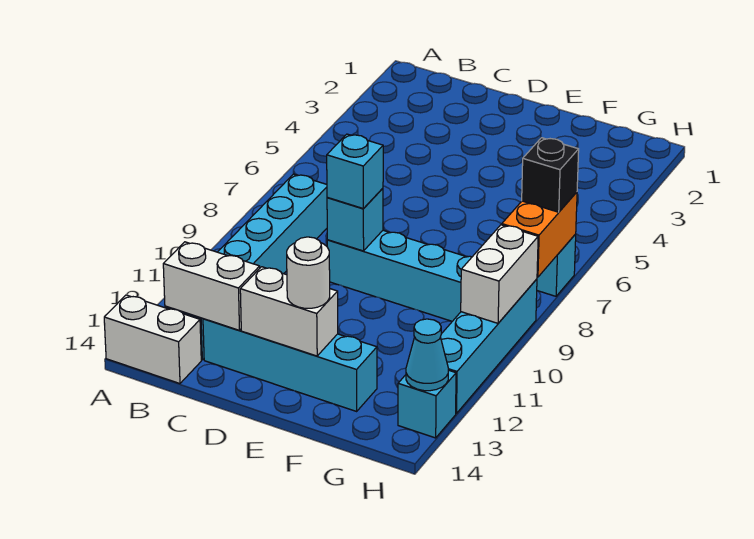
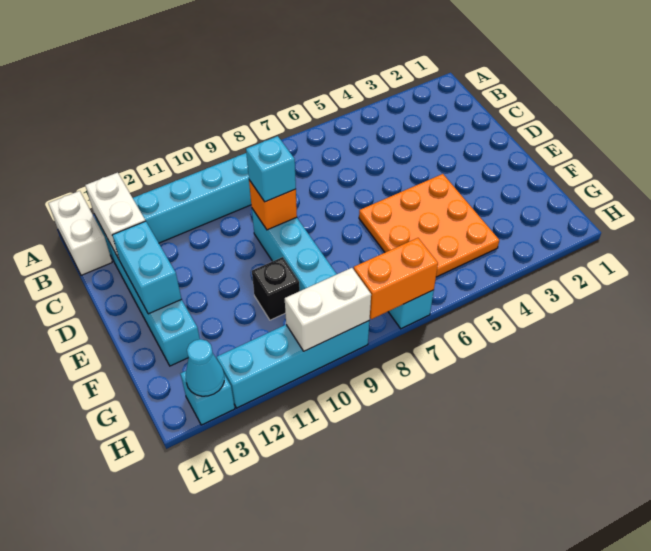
cyan 1x1 brick [327,188,383,251] -> orange 1x1 brick [249,180,297,230]
white 1x2 brick [240,267,338,356] -> cyan 1x2 brick [112,221,181,314]
none -> orange 3x3 plate [359,174,499,277]
white 1x1 round brick [287,237,330,308] -> none
black 1x1 brick [522,138,579,212] -> black 1x1 brick moved to [252,257,300,320]

